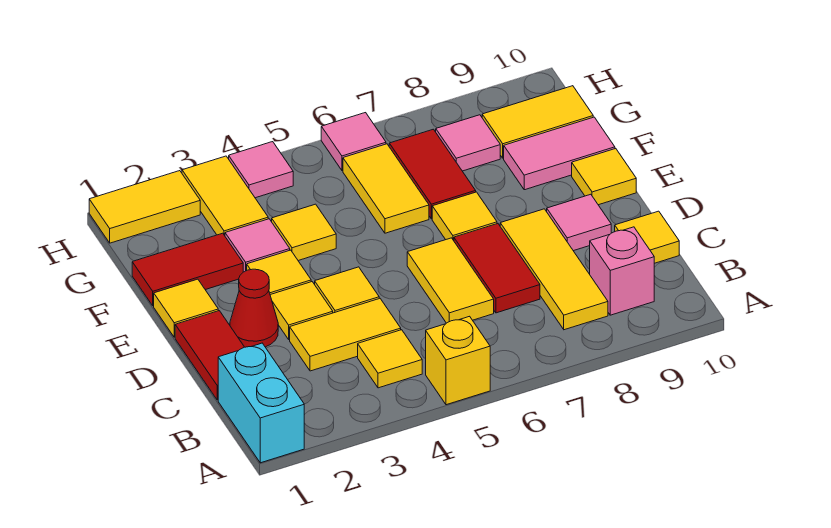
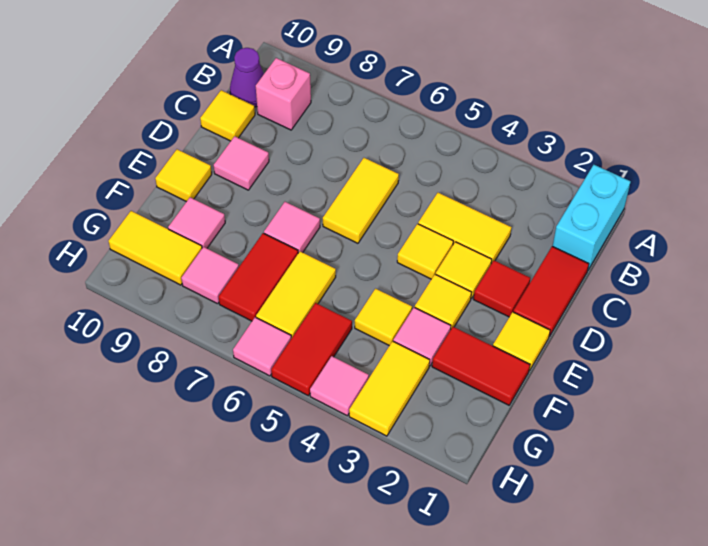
yellow 1x1 brick [426,316,490,405] -> none
yellow 1x1 tile [358,330,422,388] -> none
yellow 1x3 tile [500,209,608,330] -> none
none -> purple 1x1 cone [230,48,264,107]
red 1x2 tile [454,224,540,313] -> red 1x2 tile moved to [271,303,352,396]
red 1x1 cone [230,269,278,347] -> red 1x1 tile [473,261,530,317]
yellow 1x1 tile [432,192,497,241] -> pink 1x1 tile [264,202,320,253]
pink 1x2 tile [504,117,615,190] -> pink 1x1 tile [168,197,225,248]
yellow 1x2 tile [89,171,200,243] -> none

